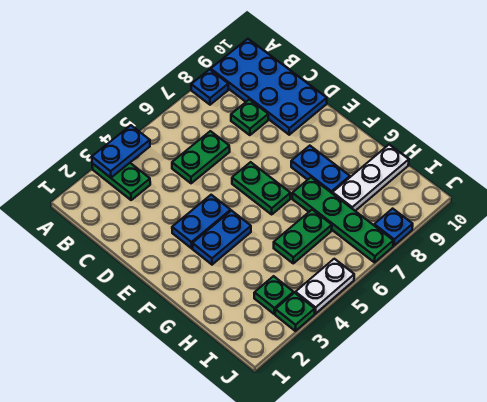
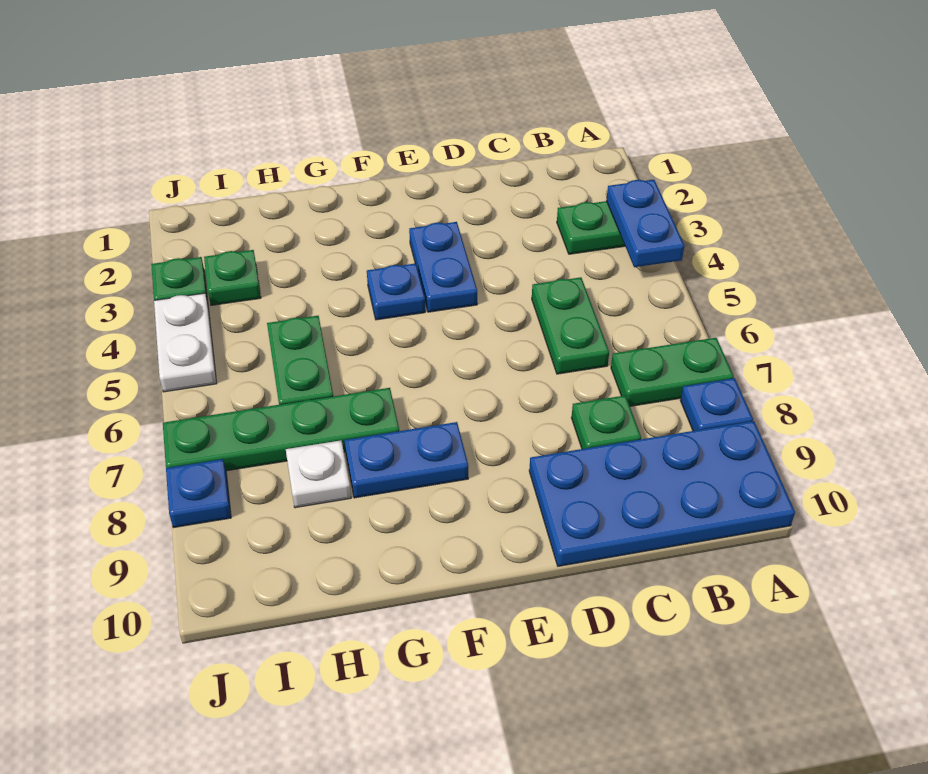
green 1x2 plate [232,162,290,214] -> green 1x2 plate moved to [611,338,734,406]
blue 1x2 plate [192,211,251,265] -> blue 1x1 plate [367,263,425,320]
white 1x3 plate [332,145,409,211] -> white 1x1 plate [286,440,351,508]

